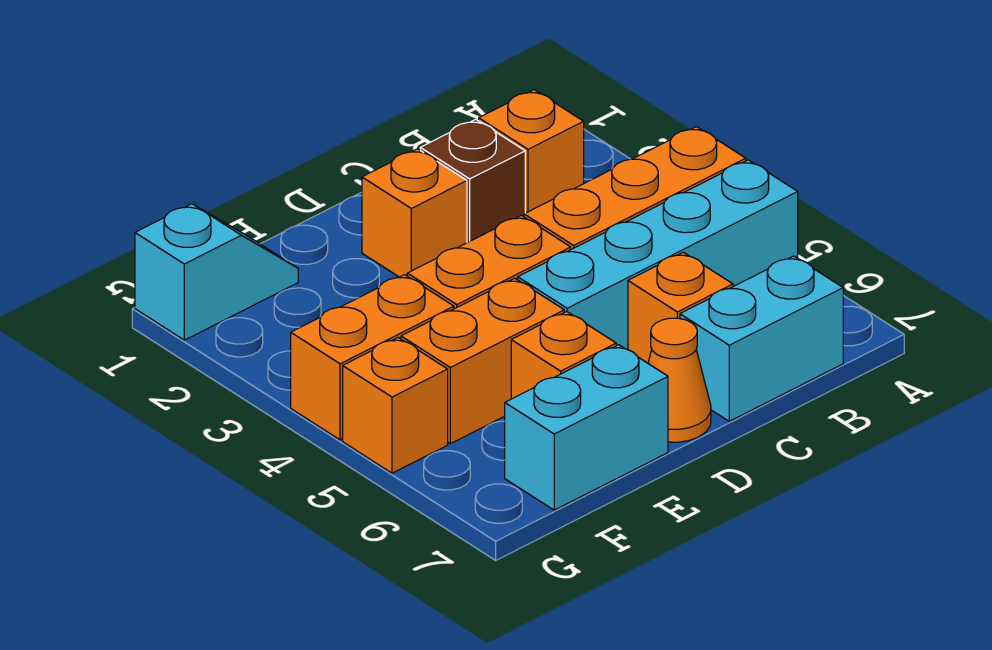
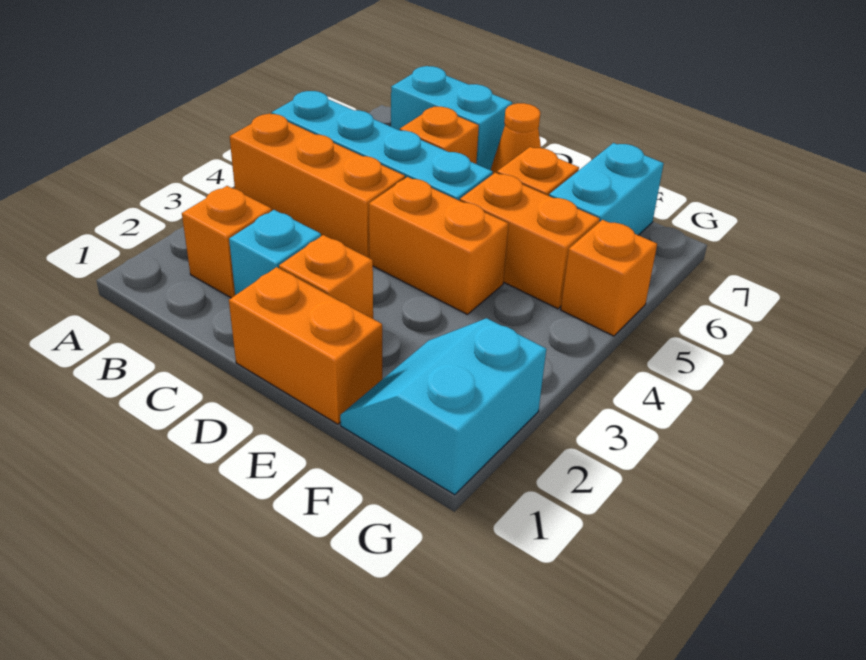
brown 1x1 brick [420,119,525,243] -> cyan 1x1 brick [229,210,321,295]
cyan 1x2 brick [505,345,668,510] -> cyan 1x2 brick turned to [549,143,664,235]
cyan 1x2 slope [135,204,298,340] -> cyan 2x2 slope [340,318,546,495]
orange 1x2 brick [291,275,454,440] -> orange 1x2 brick moved to [229,267,382,424]

